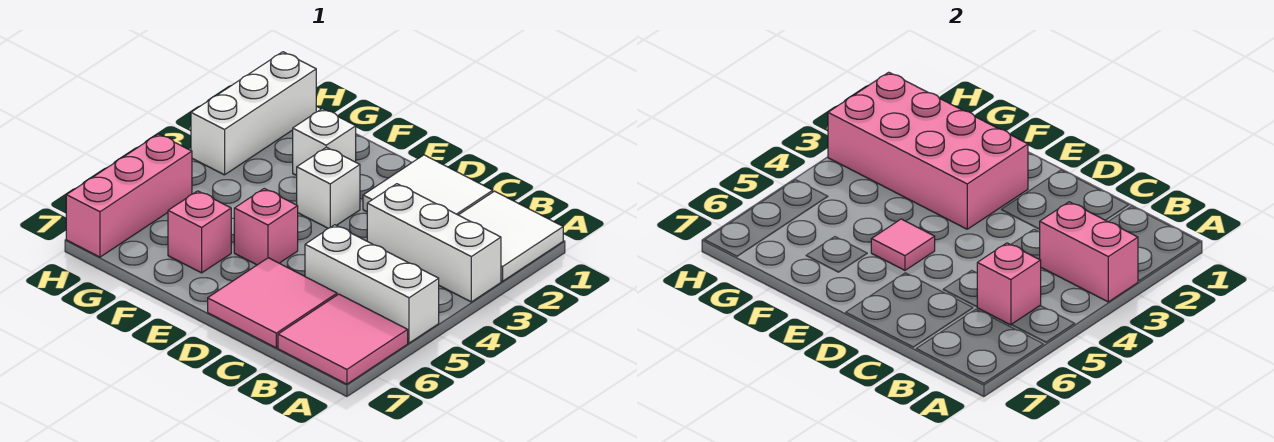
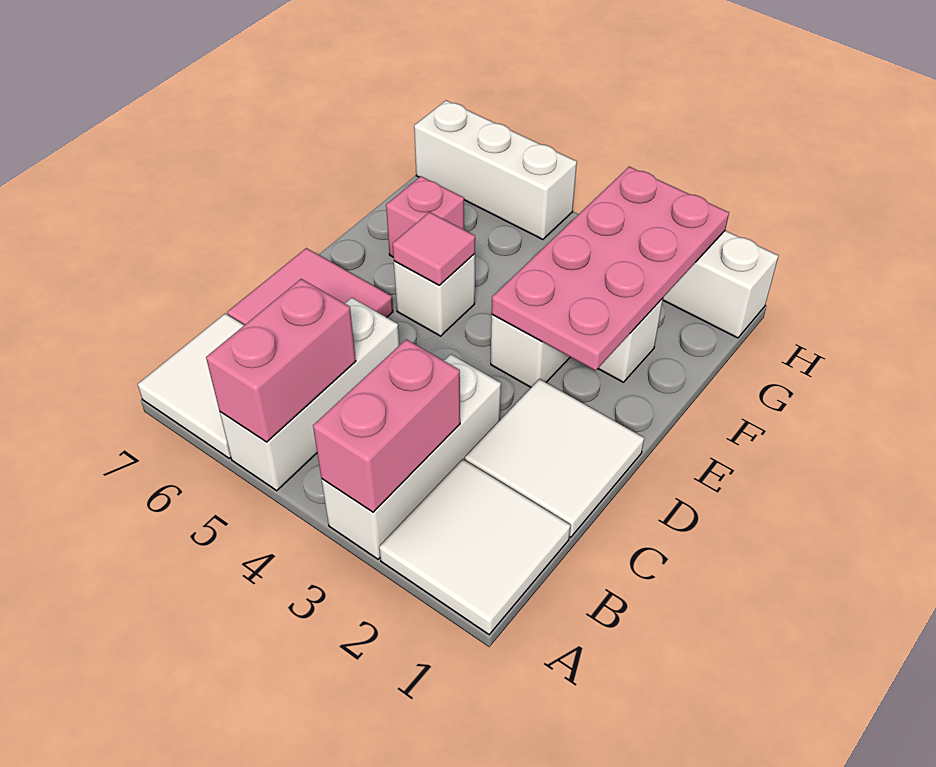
pink 2x2 tile [278,294,408,384] -> white 2x2 tile [138,314,244,458]
pink 1x1 brick [977,243,1041,325] -> pink 1x2 brick [206,279,356,442]
pink 2x4 brick [828,72,1028,229] -> pink 2x4 plate [492,167,729,371]
pink 1x1 brick [234,189,298,265] -> white 1x1 brick [394,254,475,336]
pink 1x3 brick [66,134,192,257] -> white 1x3 brick [414,100,577,240]

